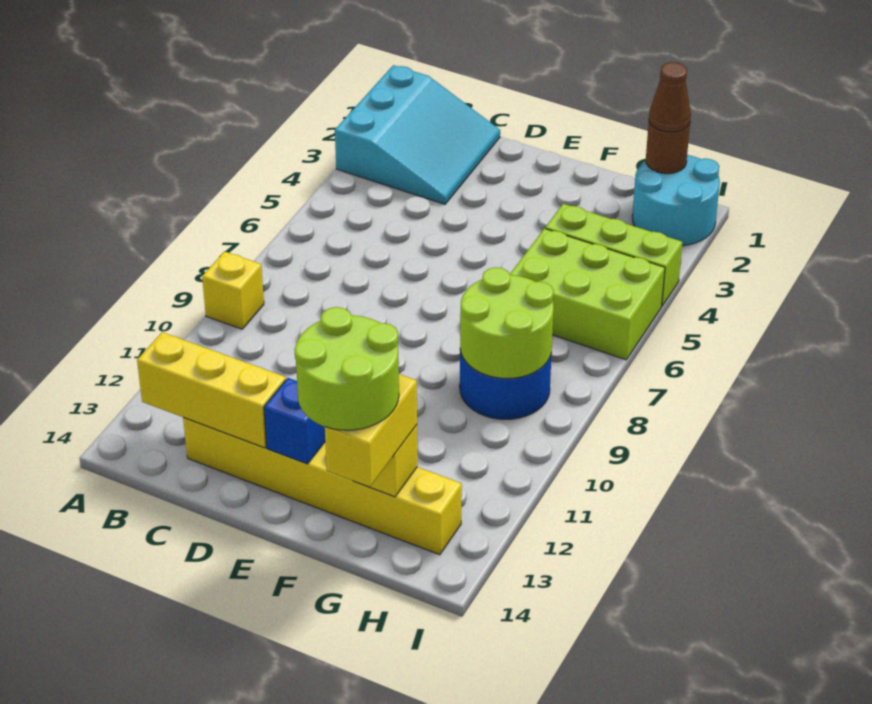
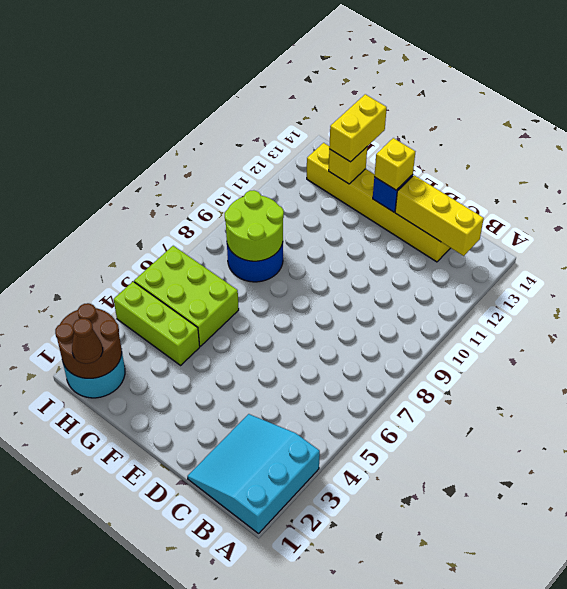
yellow 1x1 brick [202,251,264,329] -> yellow 1x1 brick moved to [374,138,415,190]
lime 2x2 round brick [294,307,399,430] -> none
brown 1x1 round brick [646,122,690,174] -> brown 2x2 round brick [55,303,122,378]

